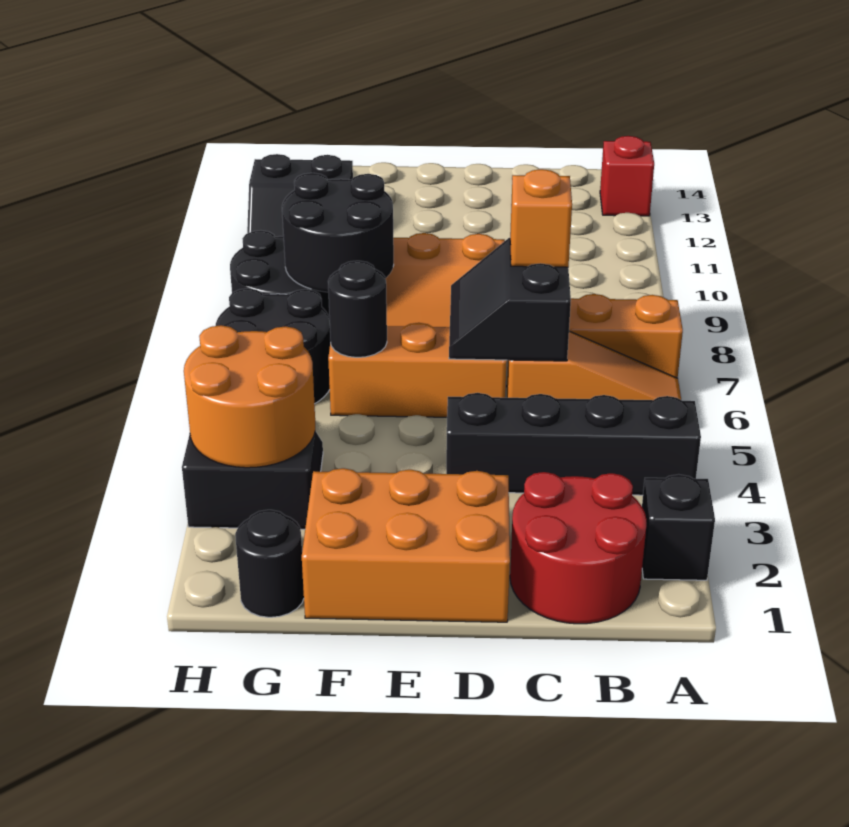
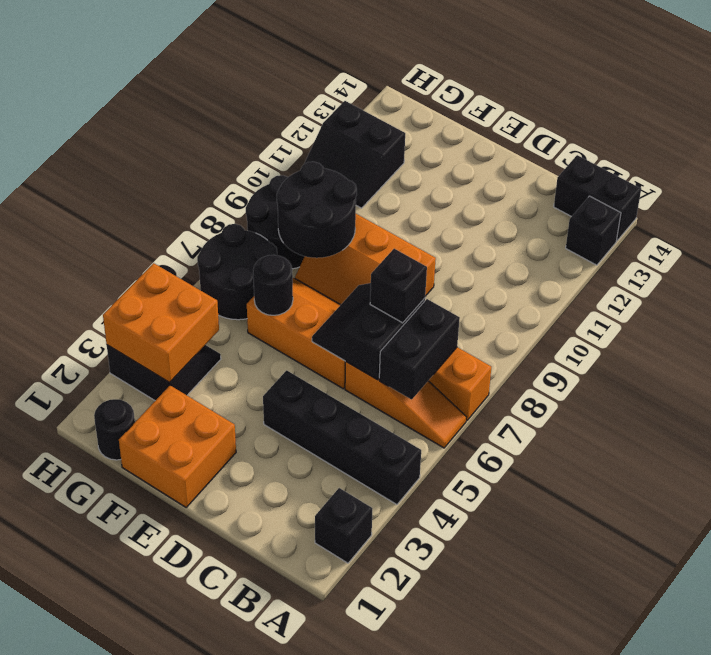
red 1x1 brick [600,136,654,216] -> black 1x1 brick [566,196,621,265]
none -> black 1x2 brick [554,155,641,241]
red 2x2 round brick [510,472,646,624] -> none
none -> black 1x2 brick [379,299,460,399]
orange 1x1 brick [510,169,572,267] -> black 1x1 brick [370,249,427,323]
orange 2x3 brick [302,468,510,622] -> orange 2x2 brick [119,385,236,507]
orange 2x2 round brick [184,325,315,468] -> orange 2x2 brick [103,263,219,383]

